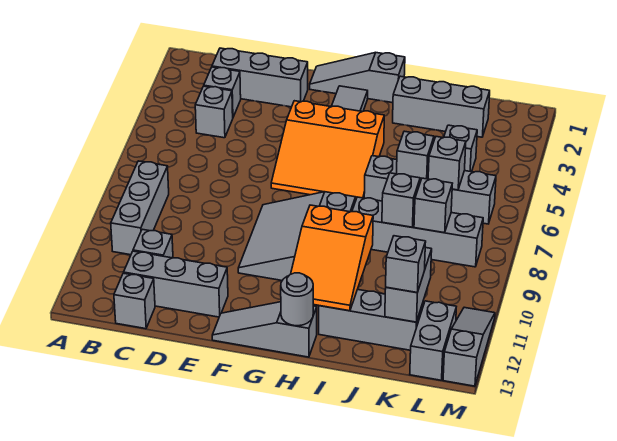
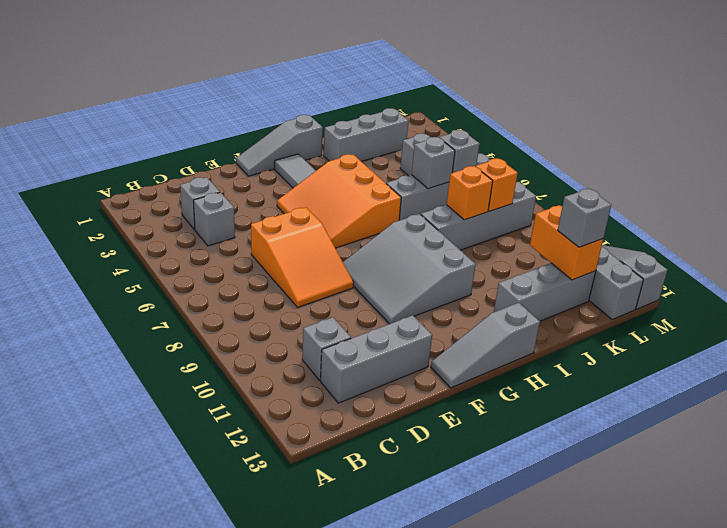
grey 1x3 brick [111,161,169,255] -> none
grey 1x3 brick [212,48,308,107] -> none
grey 1x1 brick [114,273,155,329] -> none
orange 3x3 slope [271,101,384,199] -> orange 3x3 slope turned to [277,154,401,248]
orange 2x3 slope [291,205,373,311] -> orange 2x3 slope moved to [251,207,354,307]
grey 1x1 round brick [281,273,313,326] -> none
grey 1x1 brick [382,173,420,227] -> orange 1x1 brick [447,166,493,220]
grey 1x1 brick [414,178,452,233] -> orange 1x1 brick [476,158,518,211]
grey 1x2 brick [385,248,432,322] -> orange 1x2 brick [530,205,603,280]

